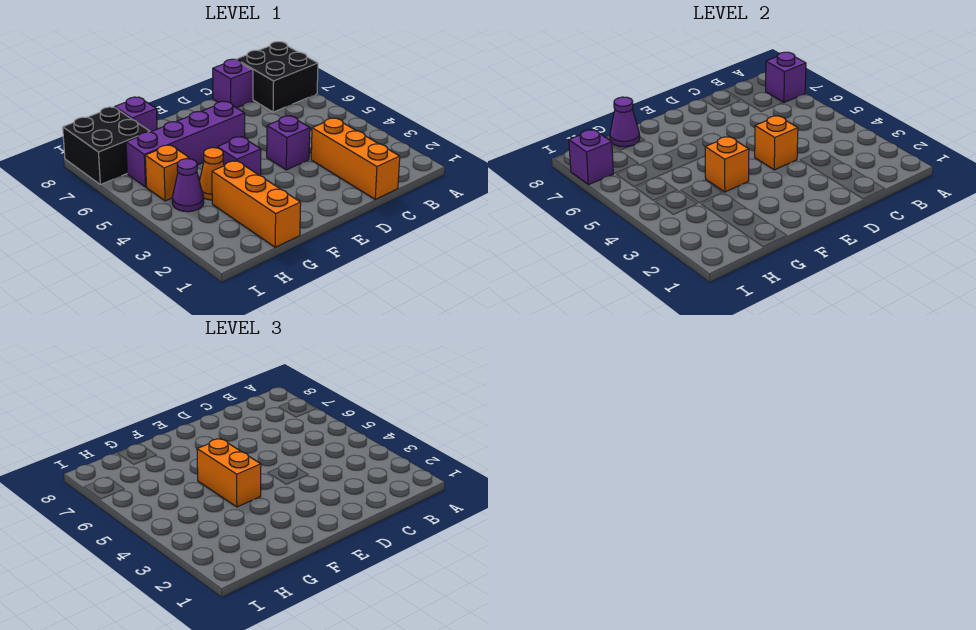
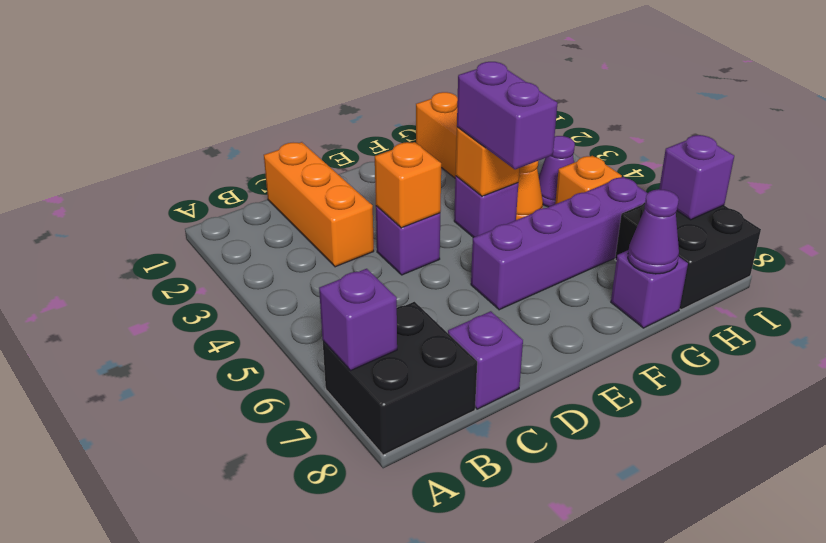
orange 1x2 brick [197,439,261,507] -> purple 1x2 brick [457,62,557,169]

